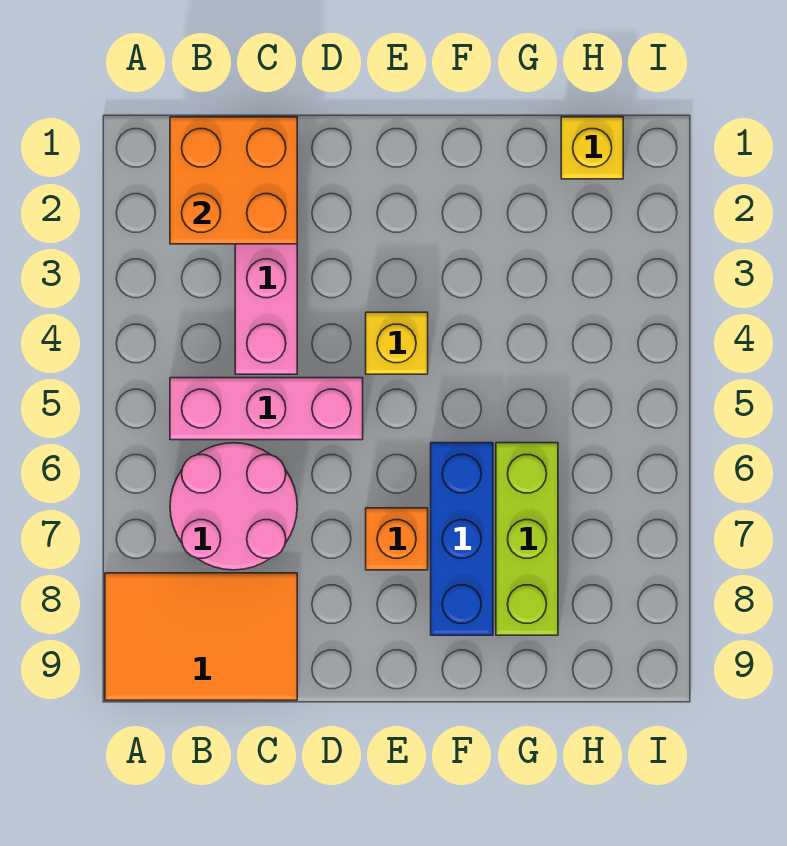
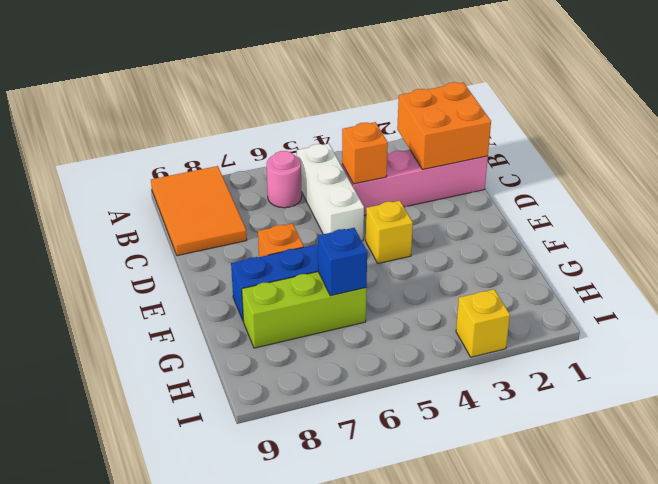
pink 1x3 brick [170,378,363,440] -> white 1x3 brick [297,144,364,241]
pink 2x2 round brick [170,443,297,570] -> pink 1x1 round brick [266,151,302,208]
none -> orange 1x1 brick [342,122,388,184]
none -> blue 1x1 brick [318,228,367,296]
yellow 1x1 brick [561,117,623,179] -> yellow 1x1 brick moved to [456,289,510,357]

